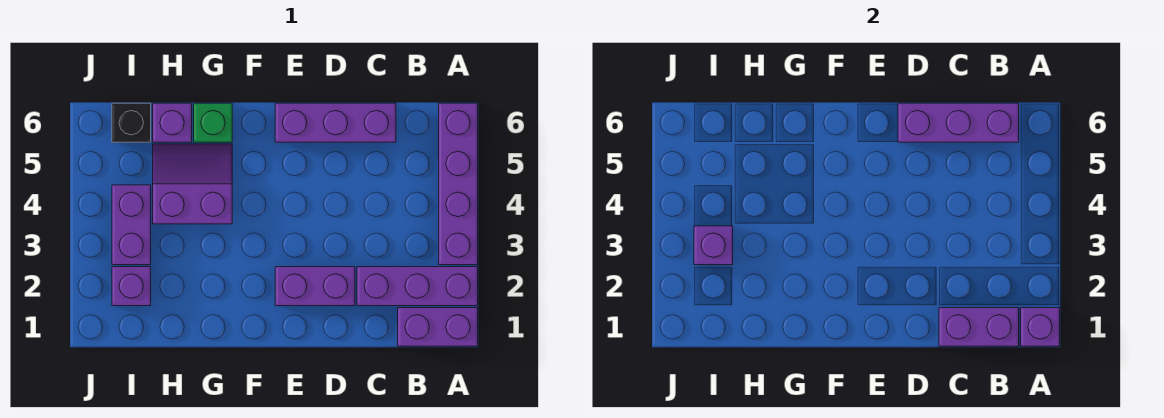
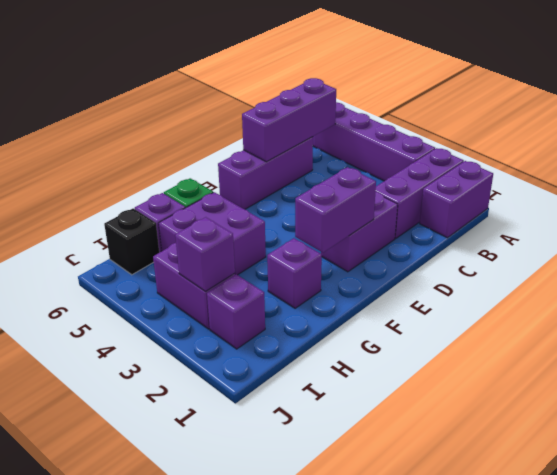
purple 1x1 brick [1021,308,1060,346] -> purple 1x1 brick moved to [267,238,322,308]
purple 1x2 brick [939,308,1019,346] -> purple 1x2 brick moved to [295,167,376,253]
purple 2x2 slope [153,144,232,224] -> purple 2x2 brick [159,192,266,275]

